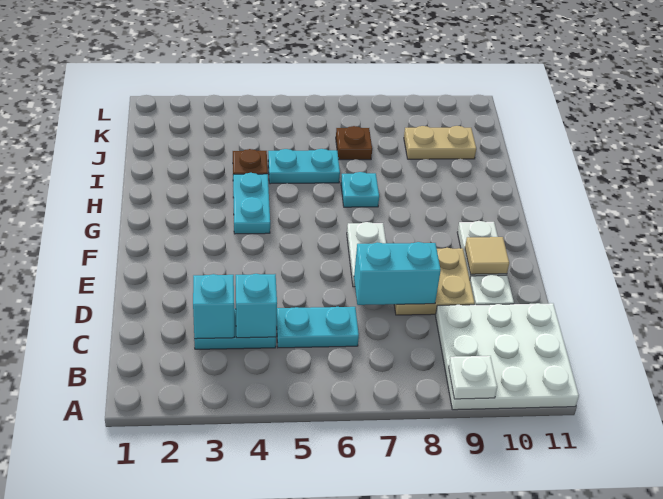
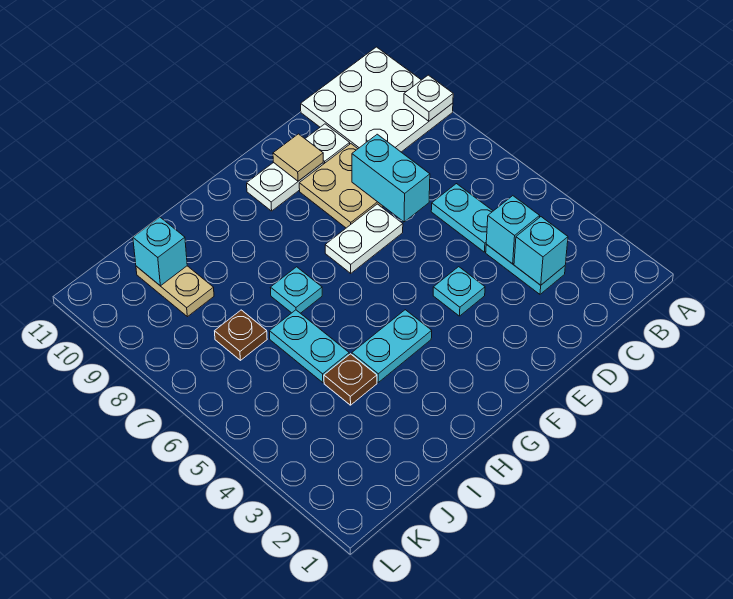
none -> cyan 1x1 plate [433,267,485,316]
none -> cyan 1x1 brick [133,217,187,286]

